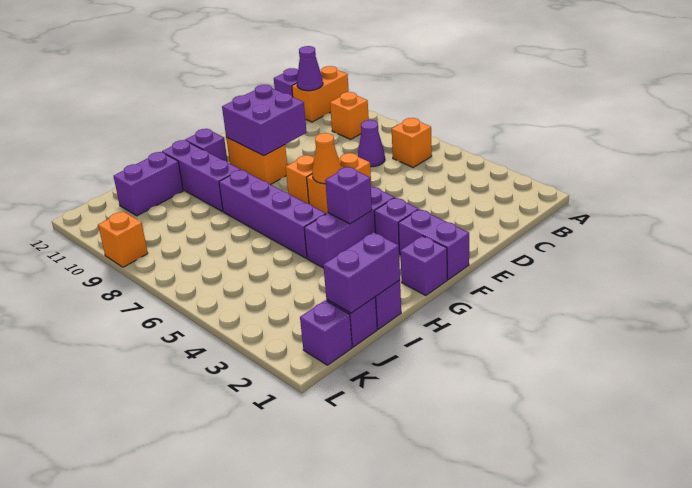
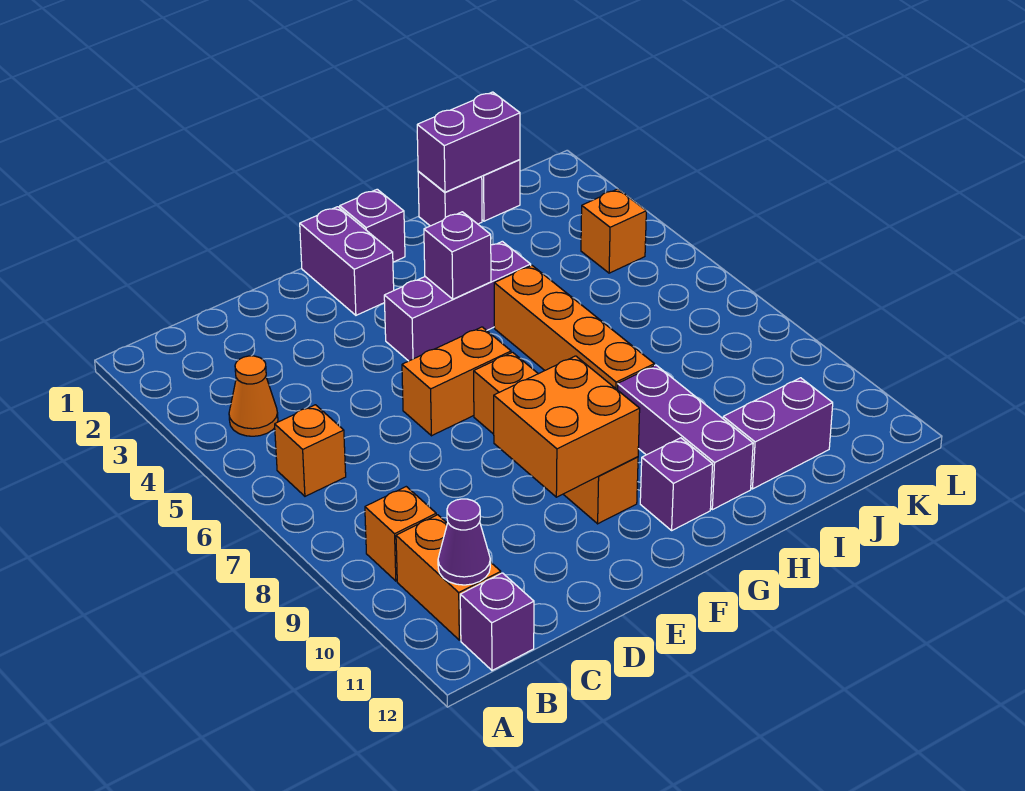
orange 1x2 brick [292,66,349,122] -> orange 1x2 brick turned to [396,515,501,640]
purple 1x1 cone [358,120,385,167] -> none
purple 2x2 brick [222,85,307,156] -> orange 2x2 brick [494,356,640,497]
purple 1x1 brick [374,198,418,253] -> none
orange 1x1 cone [312,133,342,184] -> orange 1x1 cone moved to [229,356,278,436]
purple 1x4 brick [219,170,326,258] -> orange 1x4 brick [494,265,654,390]
purple 1x1 brick [300,300,352,365] -> none
orange 1x1 brick [98,211,148,267] -> orange 1x1 brick moved to [581,189,646,273]

